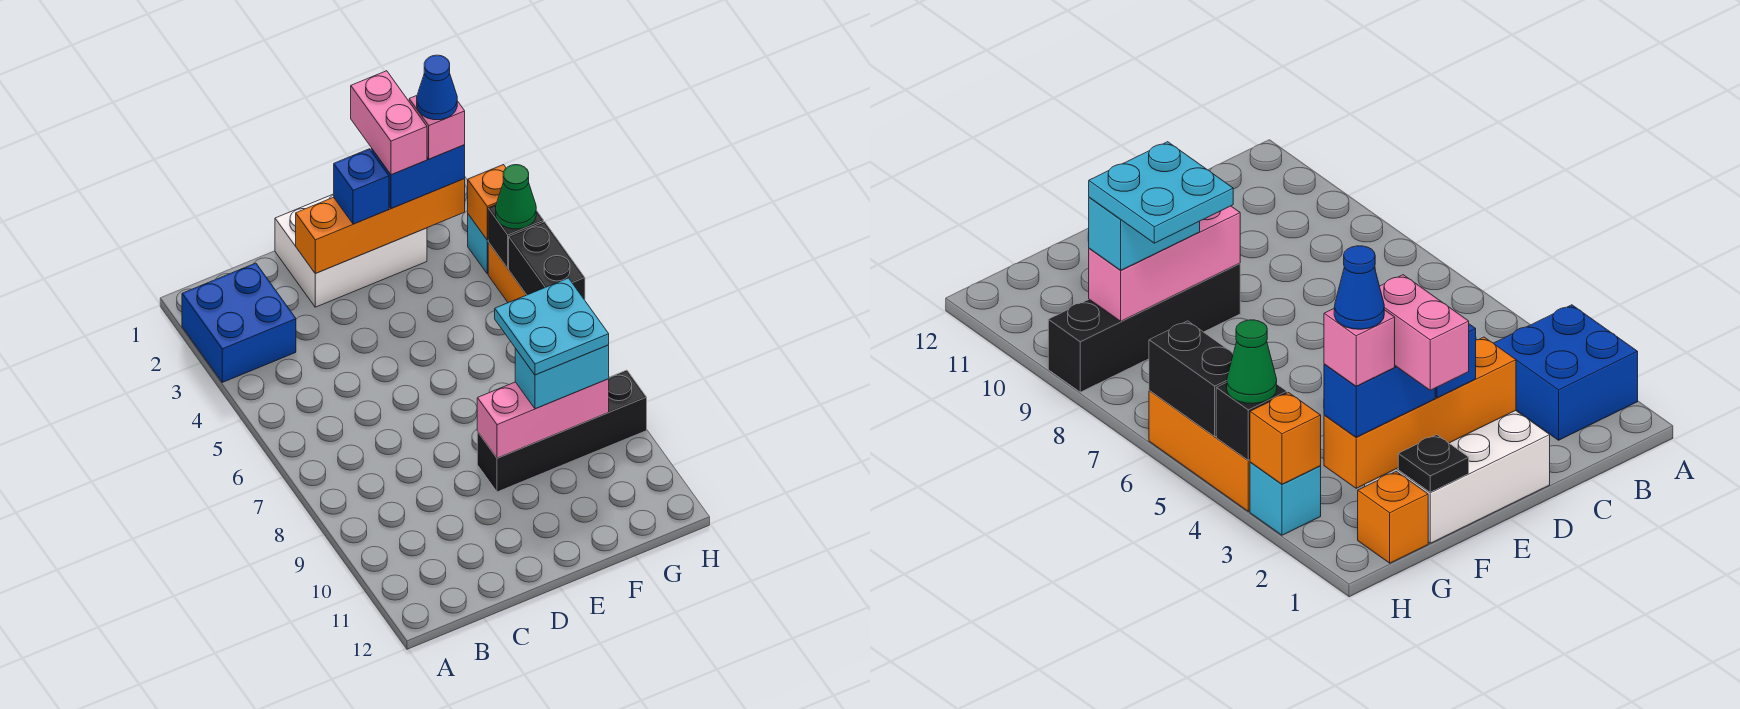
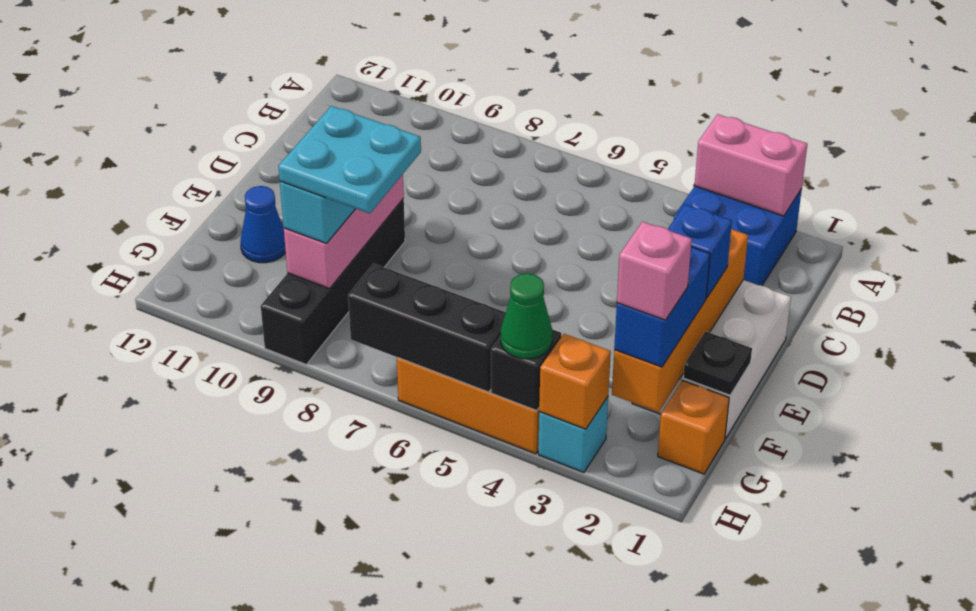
pink 1x2 brick [351,71,427,175] -> pink 1x2 brick moved to [695,114,807,216]
blue 1x1 cone [417,55,457,120] -> blue 1x1 cone moved to [241,186,286,263]
black 1x2 brick [509,222,585,300] -> black 1x3 brick [348,264,506,392]

